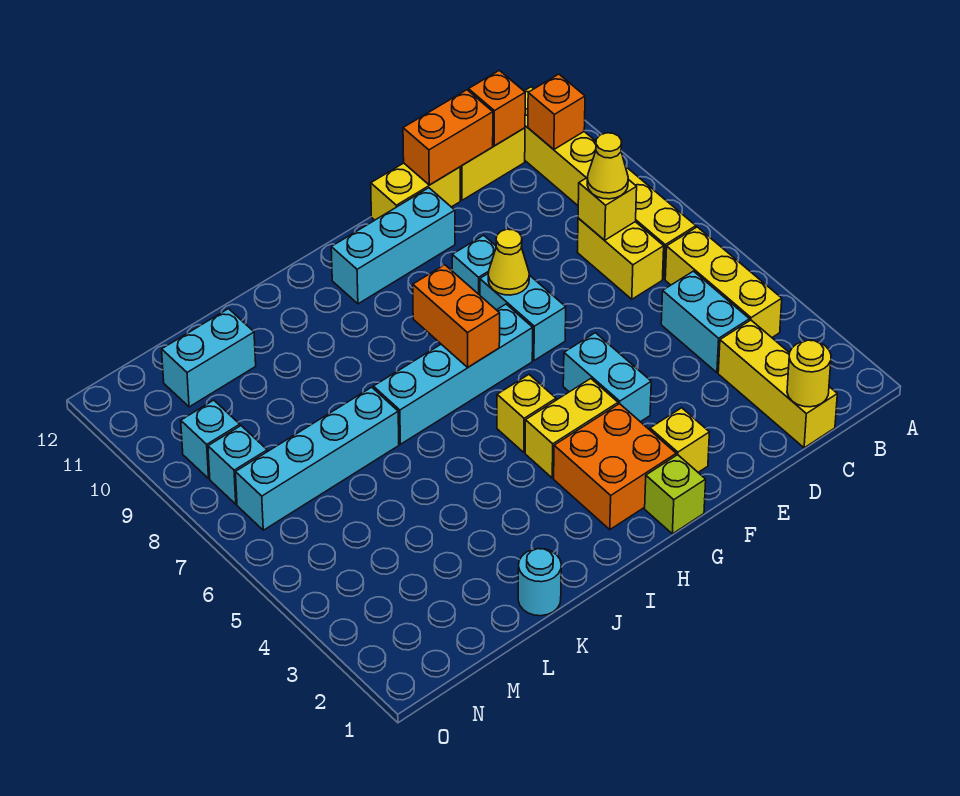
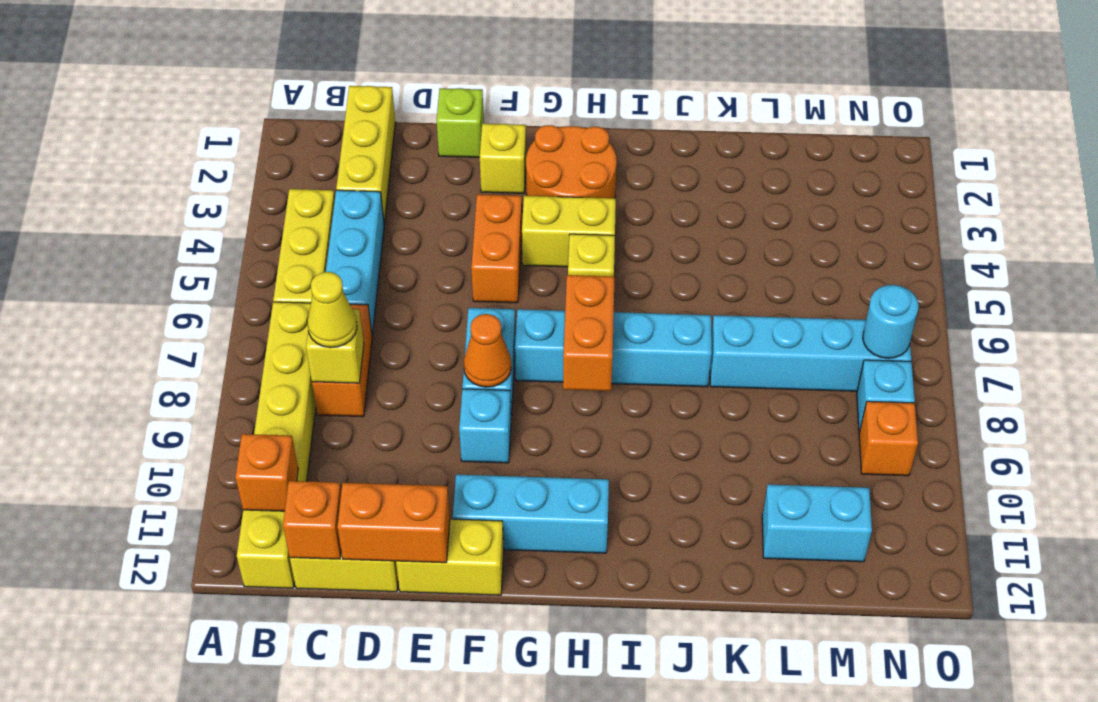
yellow 1x1 round brick [787,340,831,407] -> none
cyan 1x2 brick [661,271,750,373] -> cyan 1x3 brick [326,190,384,336]
yellow 1x2 brick [577,218,664,299] -> orange 1x2 brick [312,304,372,417]
cyan 1x2 brick [563,333,651,422] -> orange 1x2 brick [471,194,522,303]
yellow 1x1 cone [488,229,529,295] -> orange 1x1 cone [464,314,511,387]
lime 1x1 brick [645,455,706,534] -> lime 1x1 brick moved to [437,88,484,157]
orange 2x2 brick [554,404,676,530] -> orange 2x2 round brick [526,125,617,198]
cyan 1x1 round brick [518,549,561,616] -> cyan 1x1 round brick moved to [863,285,919,358]
cyan 1x1 brick [181,400,240,478] -> orange 1x1 brick [859,401,918,476]

